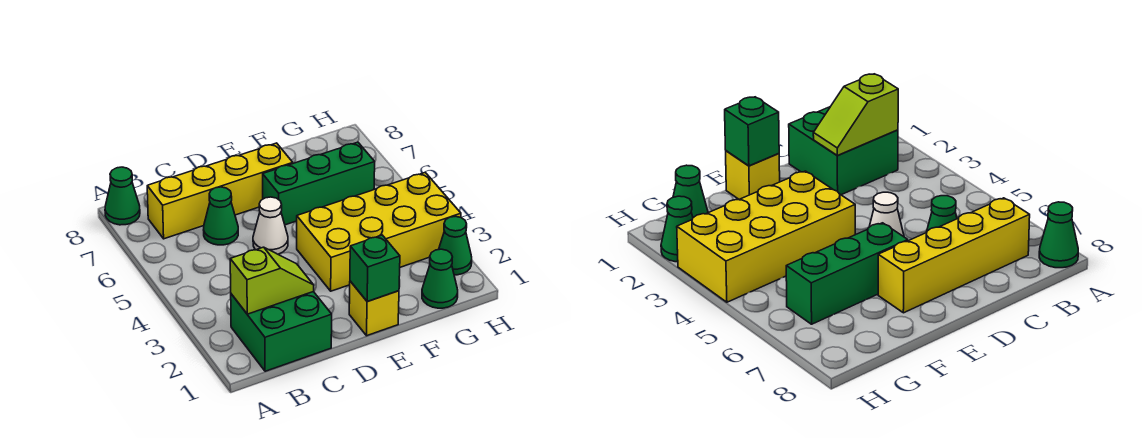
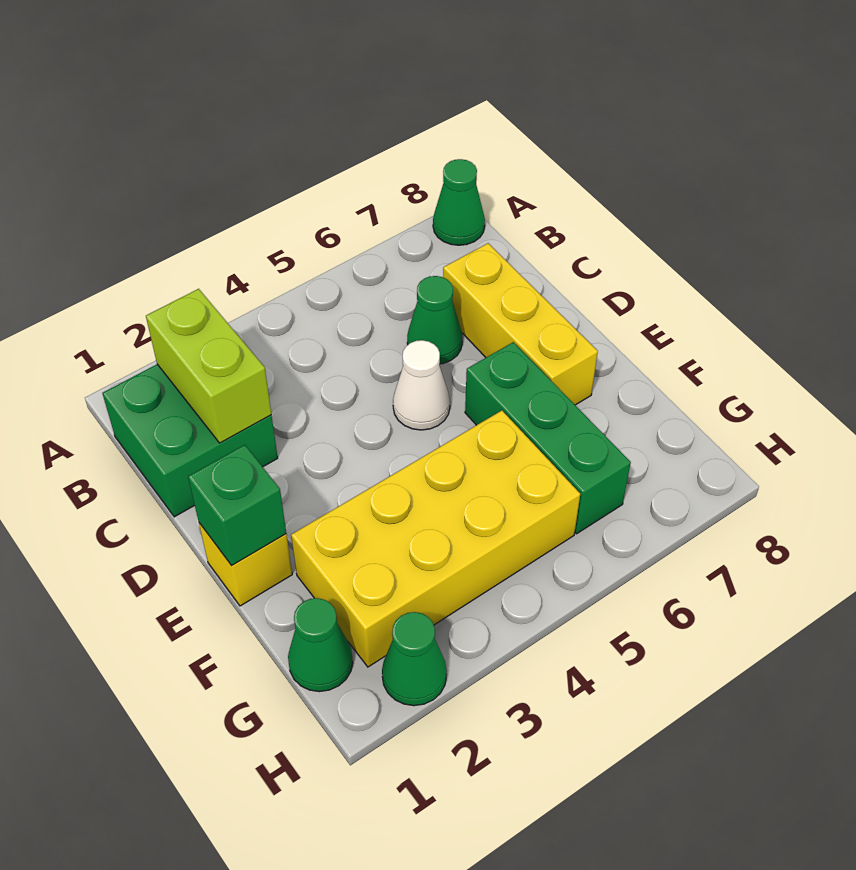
lime 1x2 slope [230,247,314,314] -> lime 1x2 brick [146,289,271,443]
yellow 1x4 brick [147,143,293,239] -> yellow 1x3 brick [443,243,598,405]
yellow 2x4 brick [297,173,461,291] -> yellow 2x4 brick turned to [291,411,580,667]

